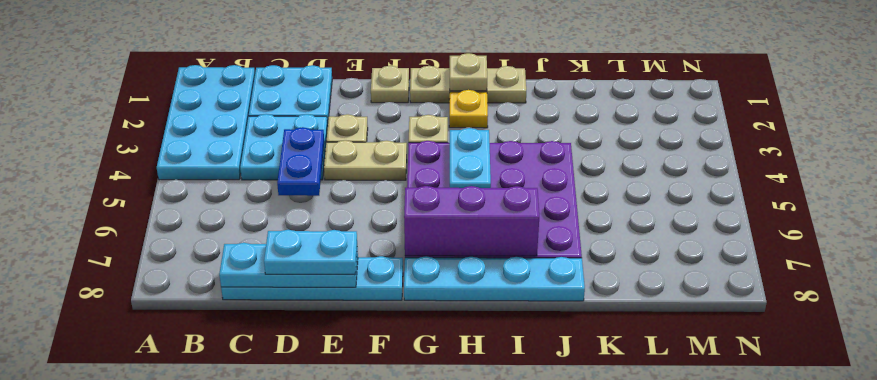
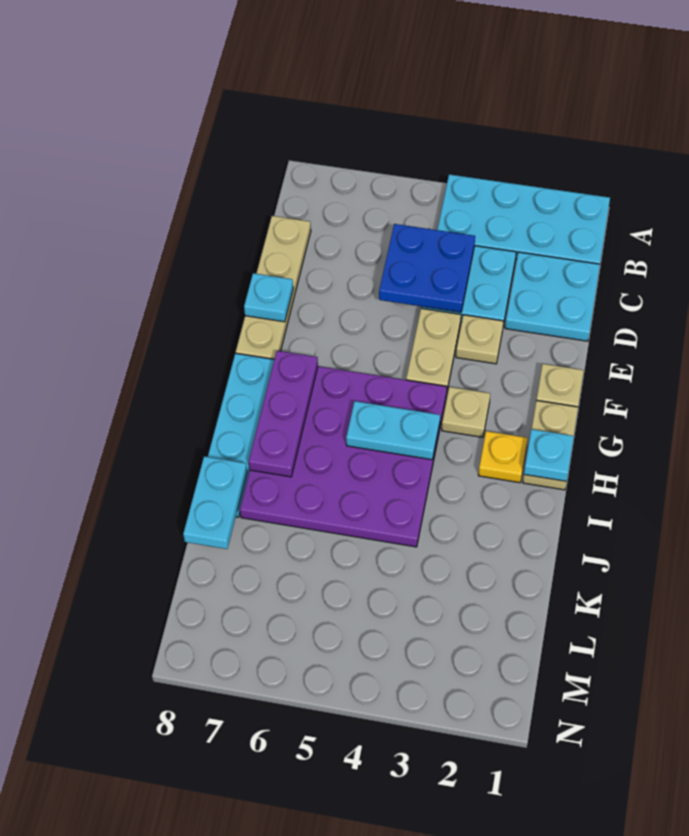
cyan 1x4 plate [221,256,403,300] -> tan 1x4 plate [236,216,311,359]
cyan 1x3 plate [219,243,358,287] -> cyan 1x1 plate [244,273,293,322]
blue 1x2 plate [277,127,324,196] -> blue 2x2 plate [379,224,475,312]
cyan 1x2 plate [264,230,357,275] -> cyan 1x2 plate moved to [183,456,247,549]
tan 1x3 plate [410,66,526,103] -> tan 1x2 plate [523,400,578,490]
purple 1x3 brick [404,186,539,256] -> purple 1x3 plate [249,351,318,477]
tan 1x1 plate [450,53,487,91] -> cyan 1x1 plate [524,429,574,481]

